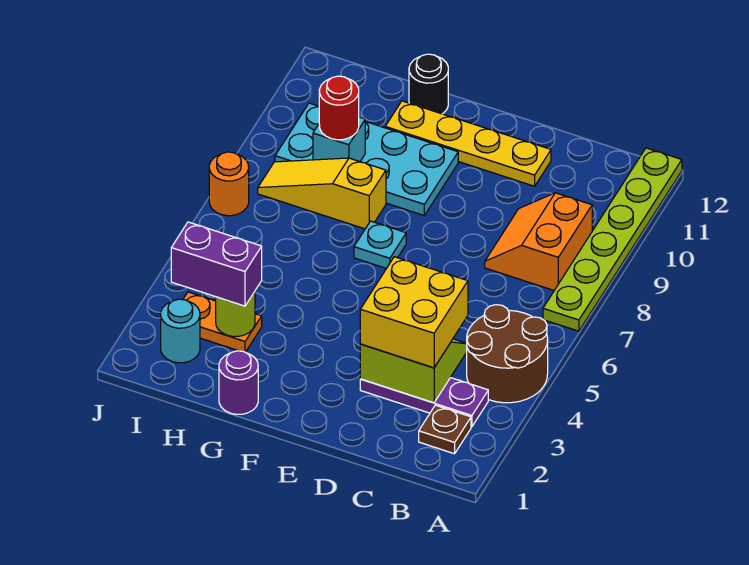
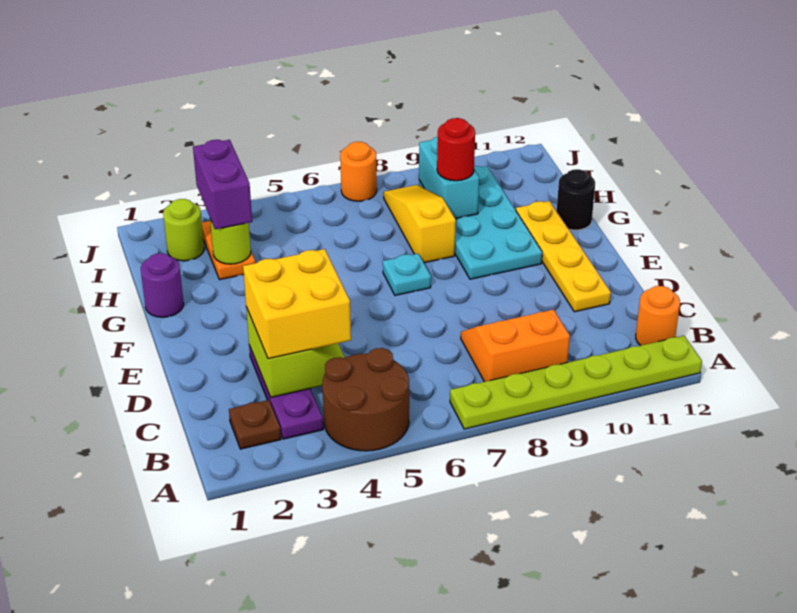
none -> orange 1x1 round brick [636,286,680,346]
cyan 1x1 brick [313,117,365,161] -> cyan 1x2 brick [419,137,479,219]
cyan 1x1 round brick [161,299,200,363] -> lime 1x1 round brick [163,199,204,261]

